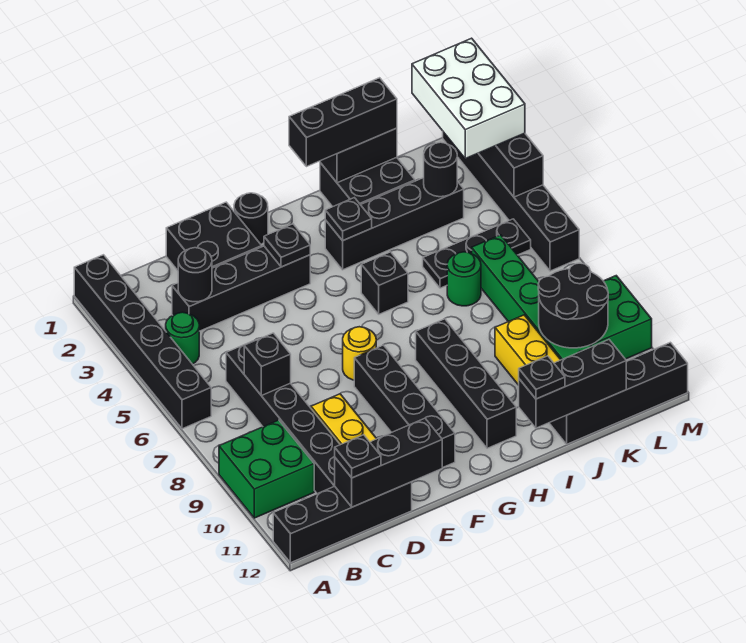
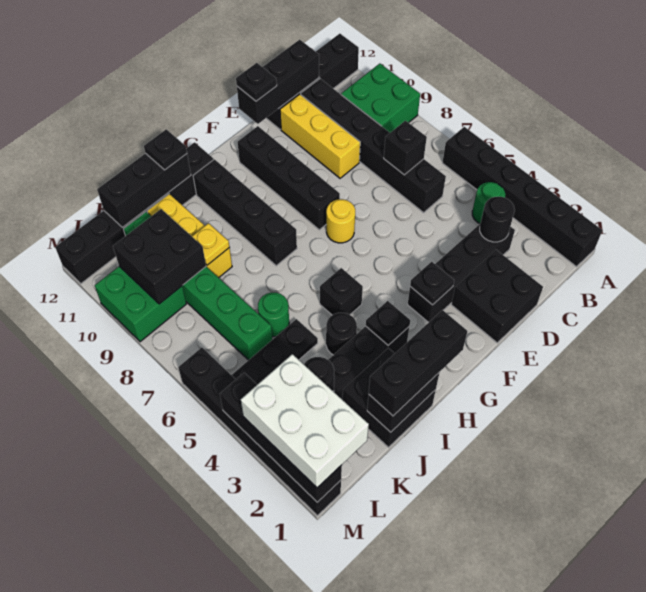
black 1x1 plate [335,435,381,478] -> black 1x1 plate moved to [236,63,277,101]
black 1x1 round brick [234,193,268,244] -> black 1x1 round brick moved to [326,313,357,355]
none -> yellow 1x1 plate [192,223,229,265]
black 1x4 brick [550,342,688,444] -> black 1x6 brick [55,142,214,284]
black 2x2 round brick [538,263,608,348] -> black 2x2 brick [113,209,206,304]

